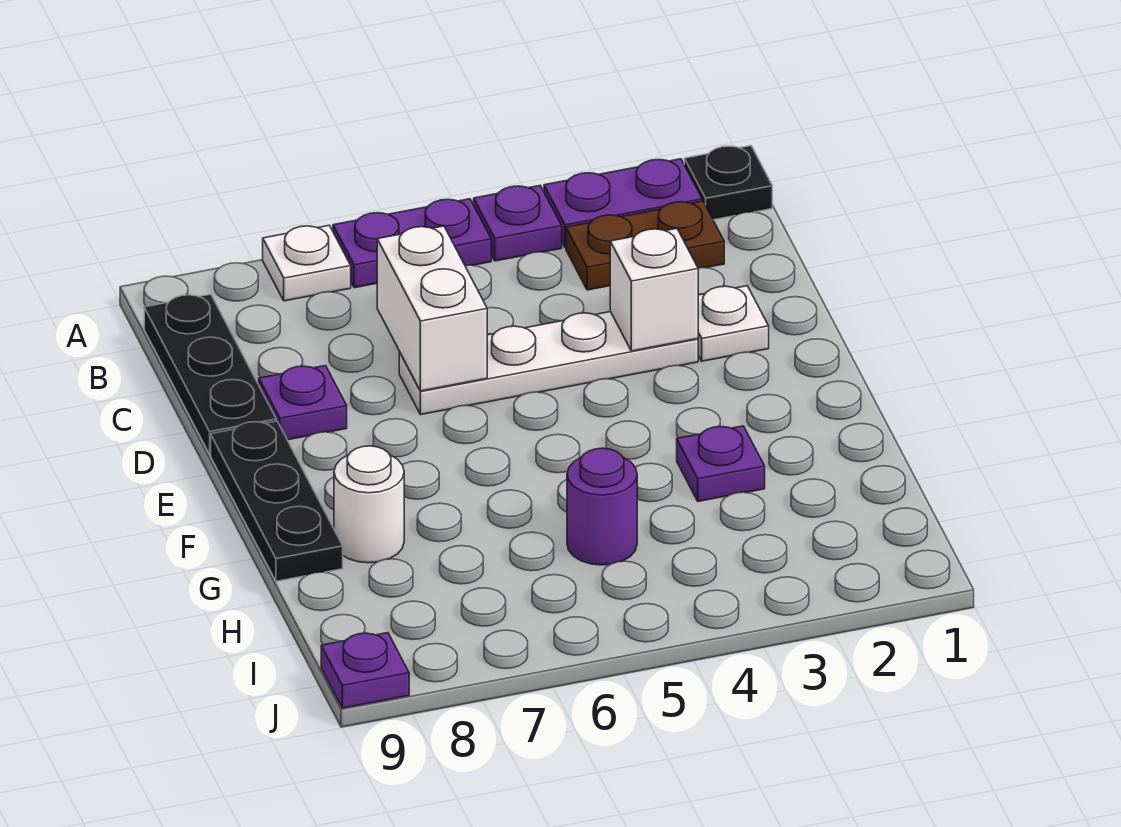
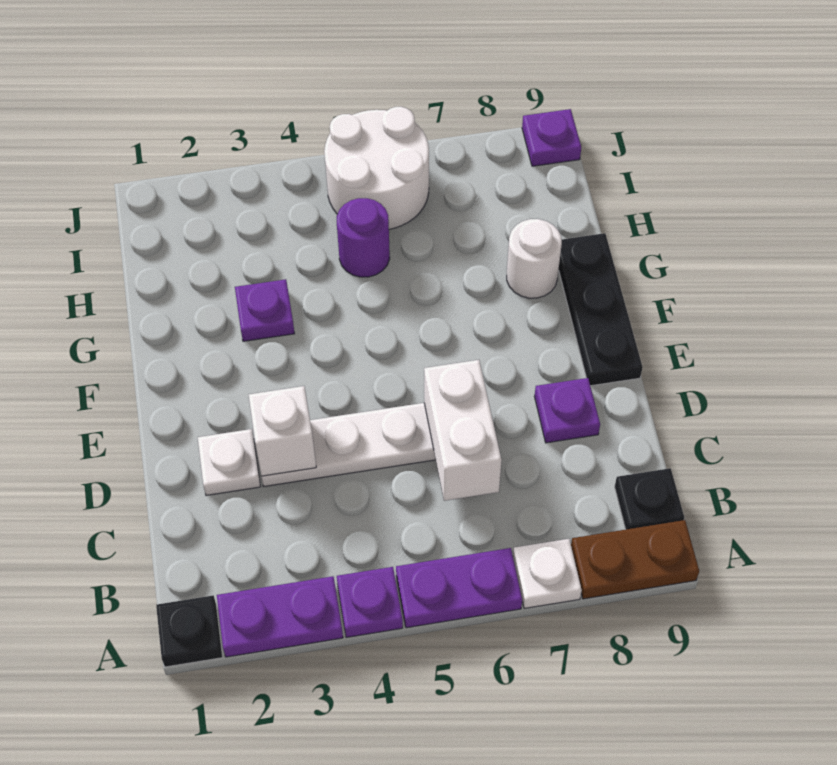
brown 1x2 plate [566,201,724,290] -> brown 1x2 plate moved to [571,520,699,599]
black 1x3 plate [144,294,276,454] -> black 1x1 plate [615,468,684,529]
none -> white 2x2 round brick [324,107,429,229]

